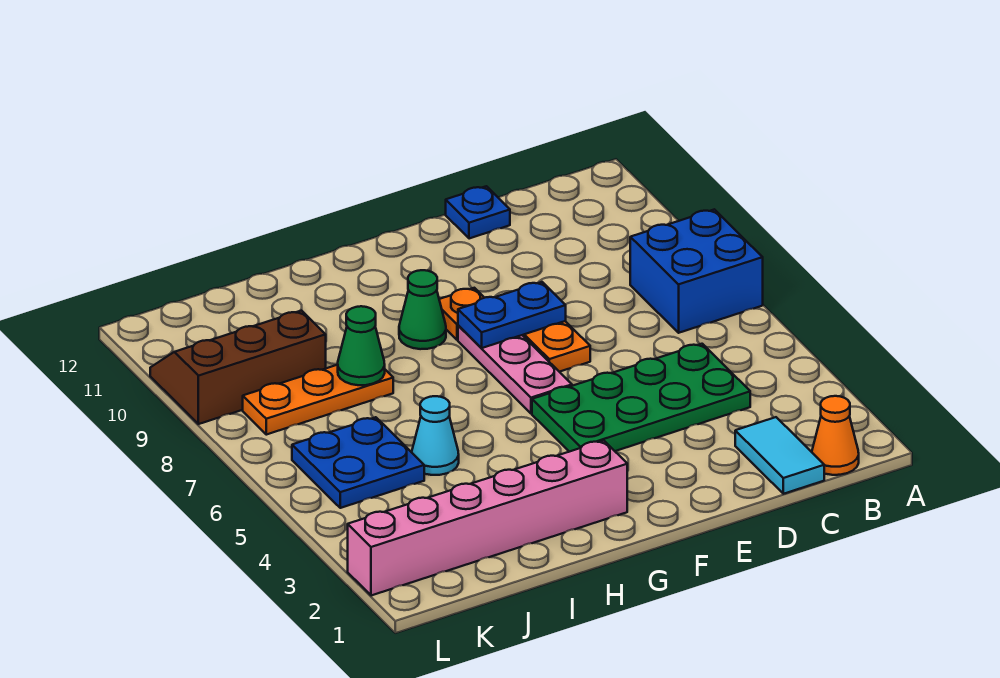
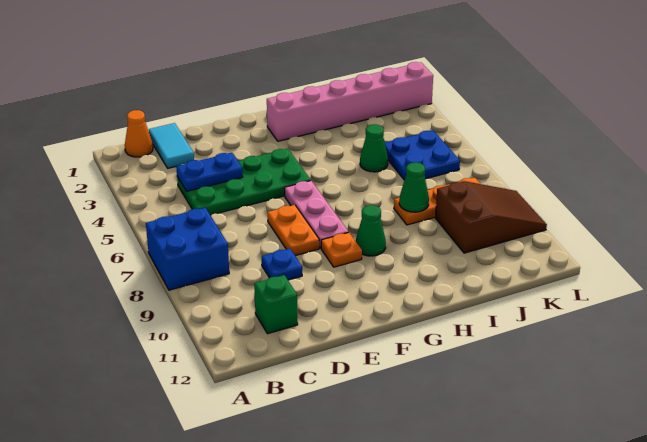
none -> green 1x1 brick [254,275,298,334]
blue 1x1 plate [446,186,510,239] -> blue 1x1 plate moved to [262,249,302,280]
blue 1x2 plate [458,282,566,348] -> blue 1x2 plate moved to [176,153,243,191]
cyan 1x1 cone [412,396,459,475] -> green 1x1 cone [360,124,388,172]
brown 2x3 slope [150,310,326,424] -> brown 2x3 slope turned to [435,181,547,253]

